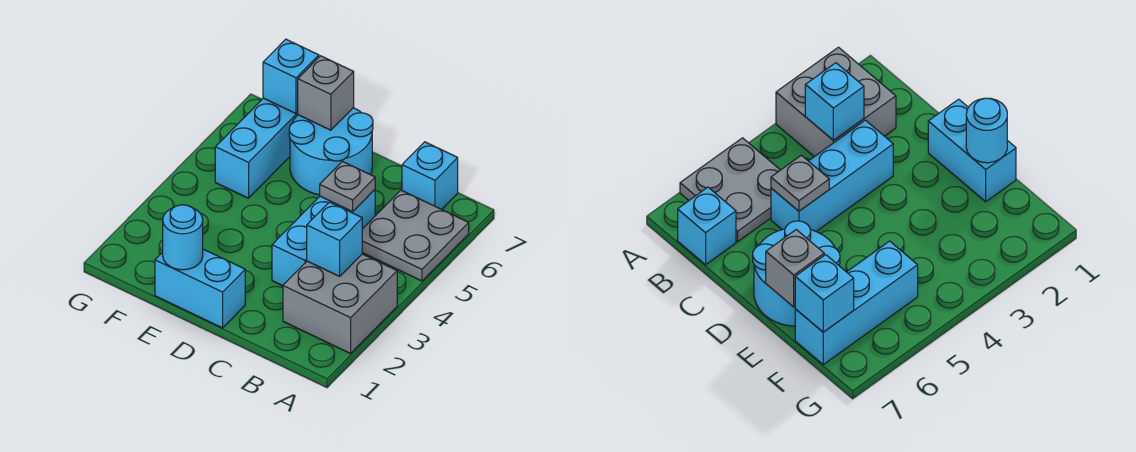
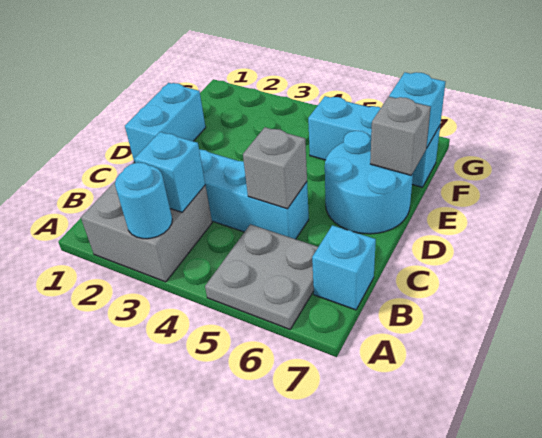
grey 1x1 plate [320,161,375,212] -> grey 1x1 brick [243,127,307,209]
cyan 1x1 round brick [163,205,203,270] -> cyan 1x1 round brick moved to [115,163,172,239]

